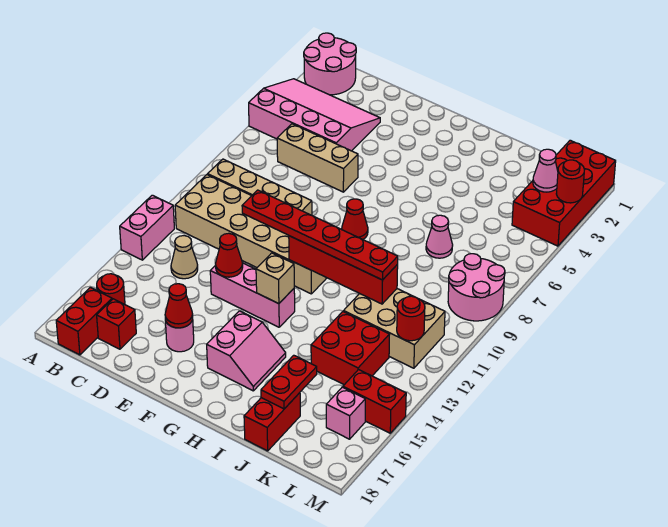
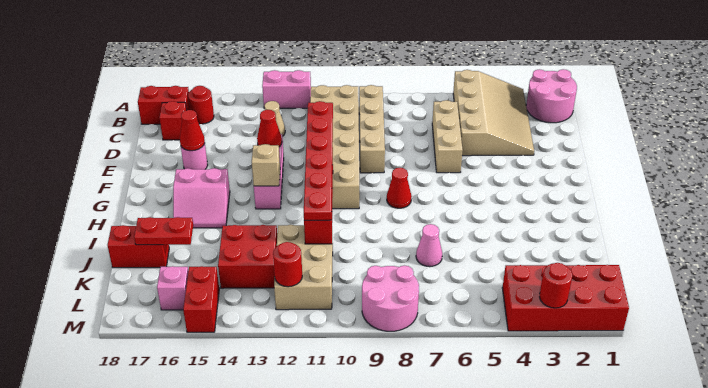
pink 3x4 slope [249,79,380,151] -> tan 3x4 slope [453,70,534,156]
pink 1x1 cone [533,149,558,192] -> none

